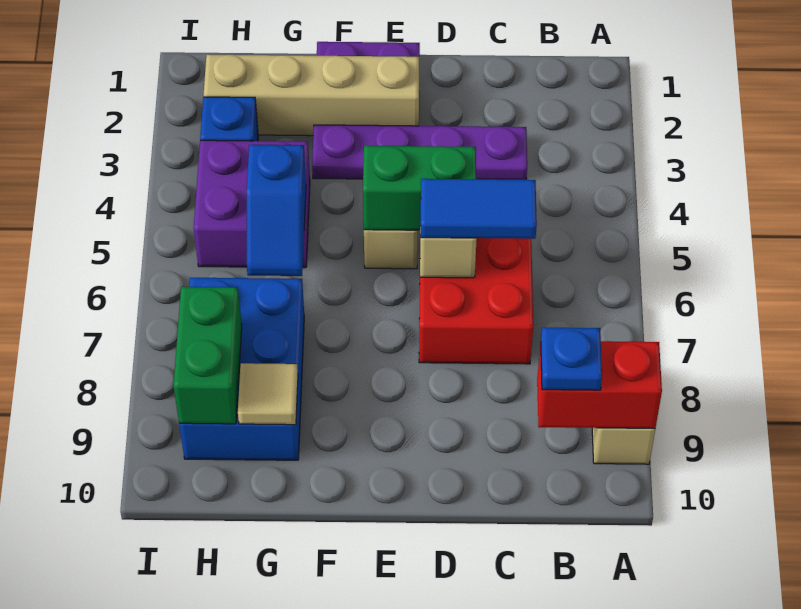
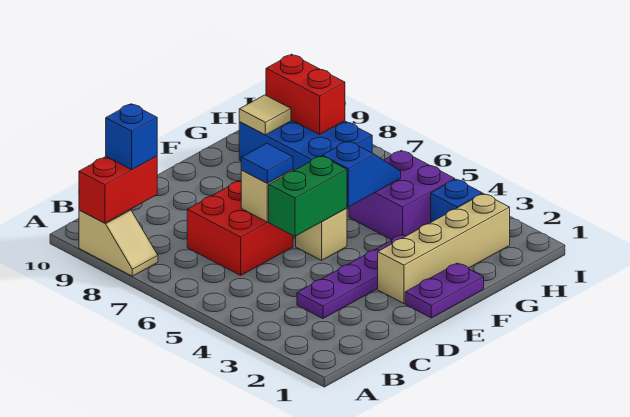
blue 1x1 plate [541,328,602,390] -> blue 1x1 brick [106,104,157,170]
blue 1x2 tile [420,179,537,239] -> blue 1x1 tile [241,143,293,183]
blue 1x2 slope [247,145,306,276] -> blue 1x2 slope turned to [322,141,401,207]
green 1x2 brick [173,287,242,424] -> red 1x2 brick [266,54,345,134]

